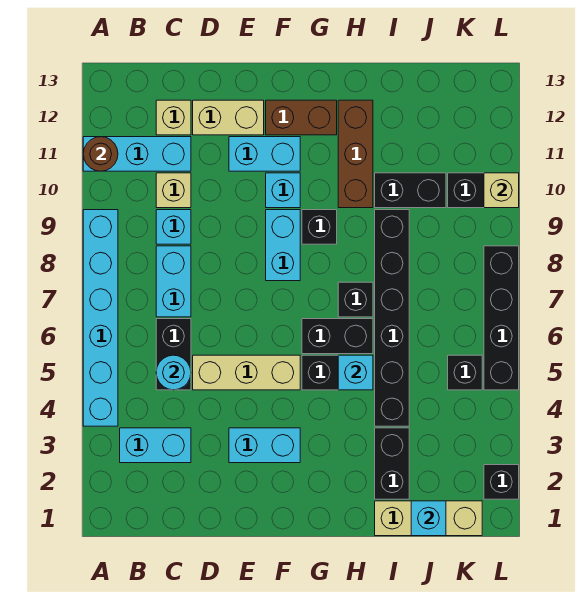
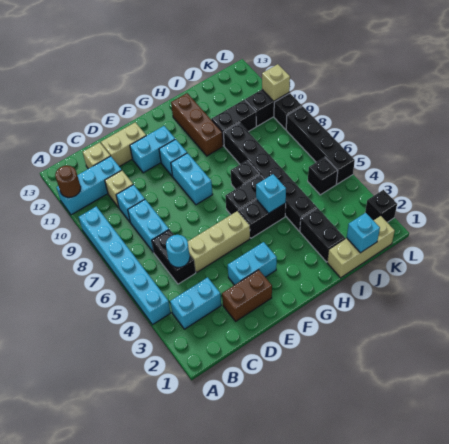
brown 1x2 brick [266,100,337,135] -> brown 1x2 brick moved to [222,270,272,321]
black 1x1 brick [302,210,337,244] -> black 1x1 brick moved to [274,93,302,129]

